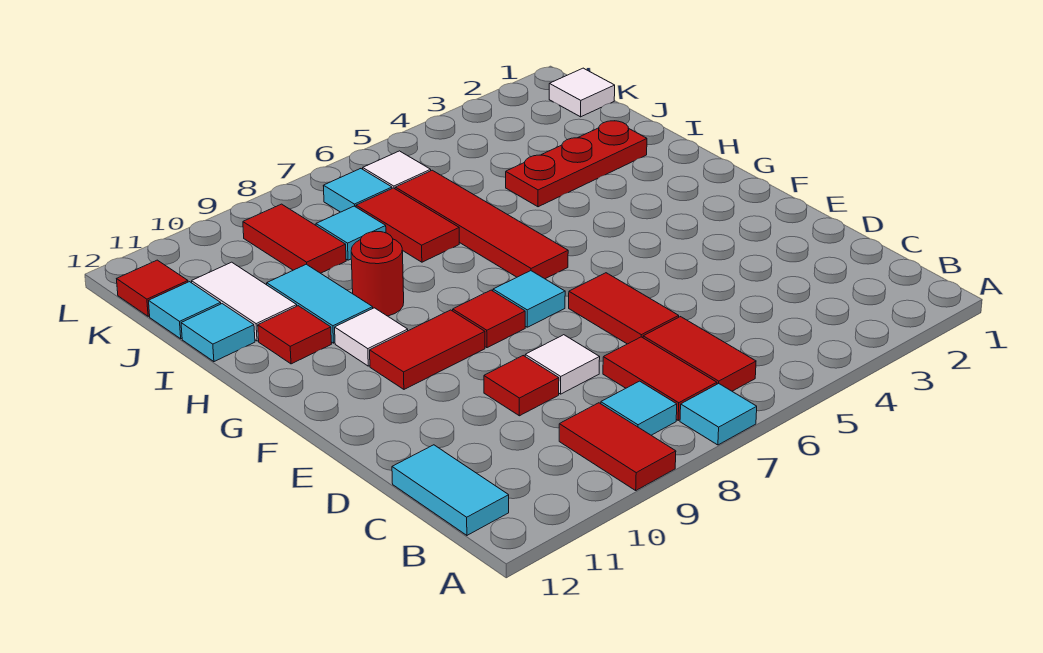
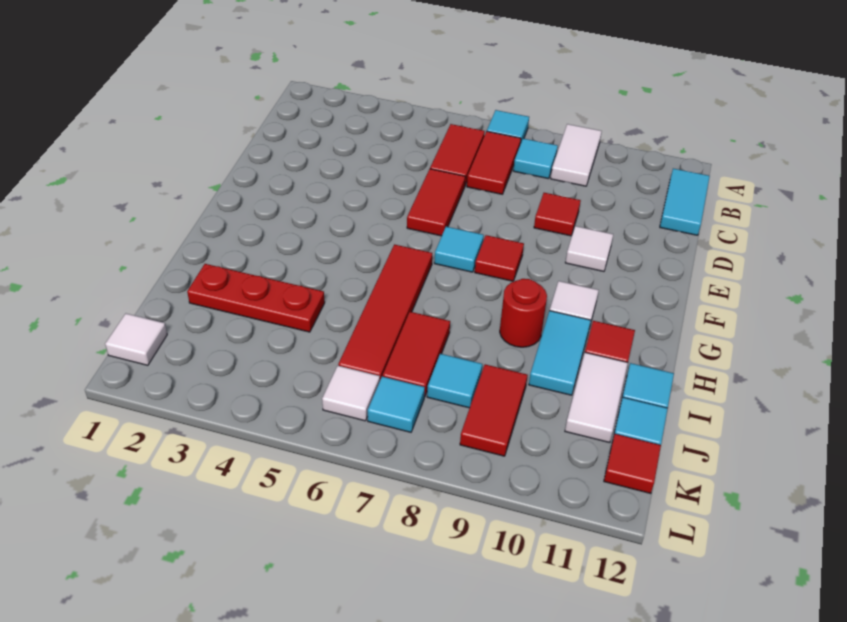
red 1x2 tile [559,403,676,490] -> white 1x2 tile [551,124,602,186]
white 1x1 tile [525,335,600,394] -> white 1x1 tile moved to [565,226,613,271]
red 1x2 tile [370,310,485,389] -> none

